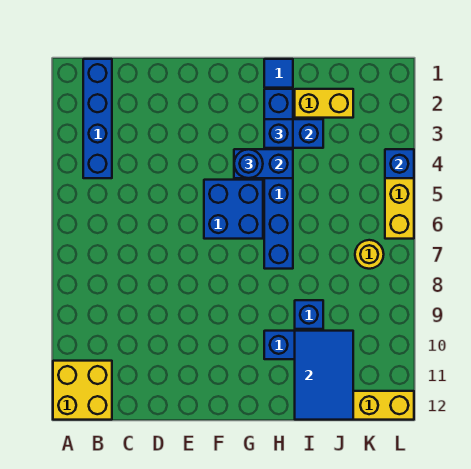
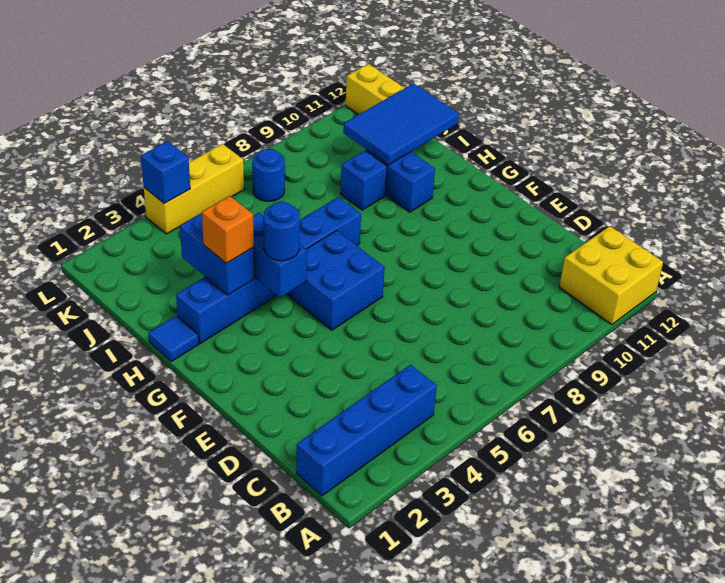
blue 1x1 brick [264,119,293,148] -> orange 1x1 brick [202,196,254,263]
yellow 1x2 brick [295,89,353,118] -> none
yellow 1x1 round brick [355,240,384,269] -> blue 1x1 round brick [252,149,285,201]

